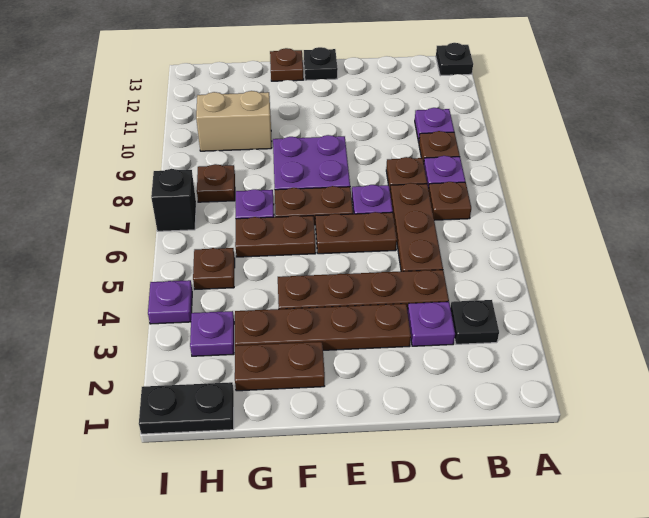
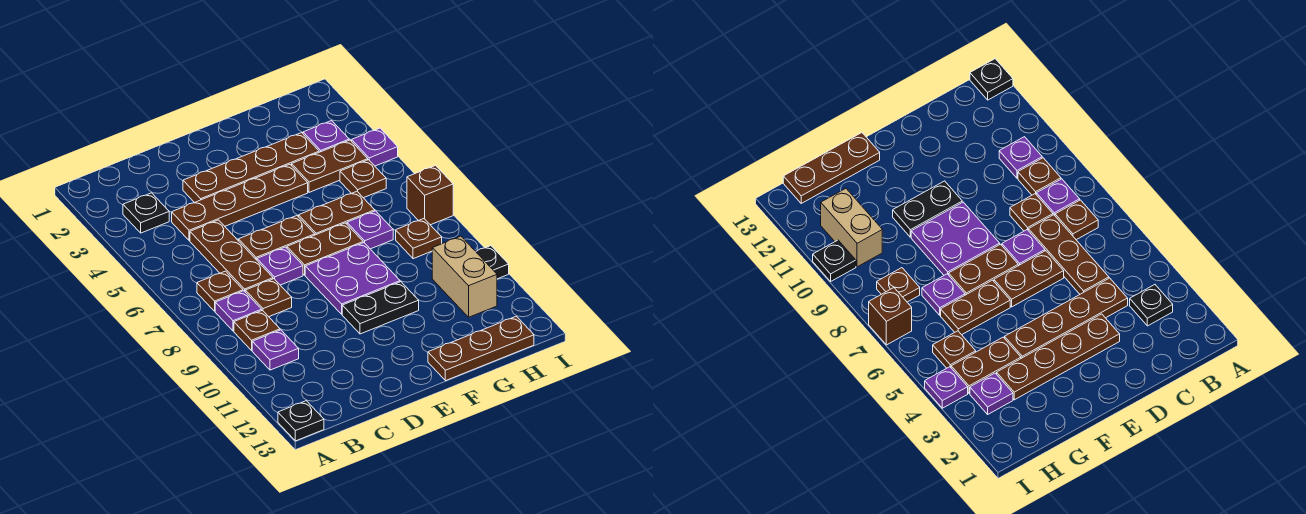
purple 1x1 plate [408,302,455,346] -> none
black 1x1 plate [304,47,338,80] -> black 1x1 plate moved to [476,246,509,279]
brown 1x2 plate [235,342,325,391] -> brown 1x2 plate moved to [292,140,368,192]
brown 1x1 plate [270,48,304,81] -> brown 1x3 plate [428,316,534,381]
tan 1x2 brick [196,91,272,151] -> tan 1x2 brick turned to [432,236,497,317]
black 1x2 plate [139,382,234,434] -> black 1x2 plate moved to [342,282,419,334]
black 1x1 brick [151,169,196,231] -> brown 1x1 brick [407,166,453,225]

